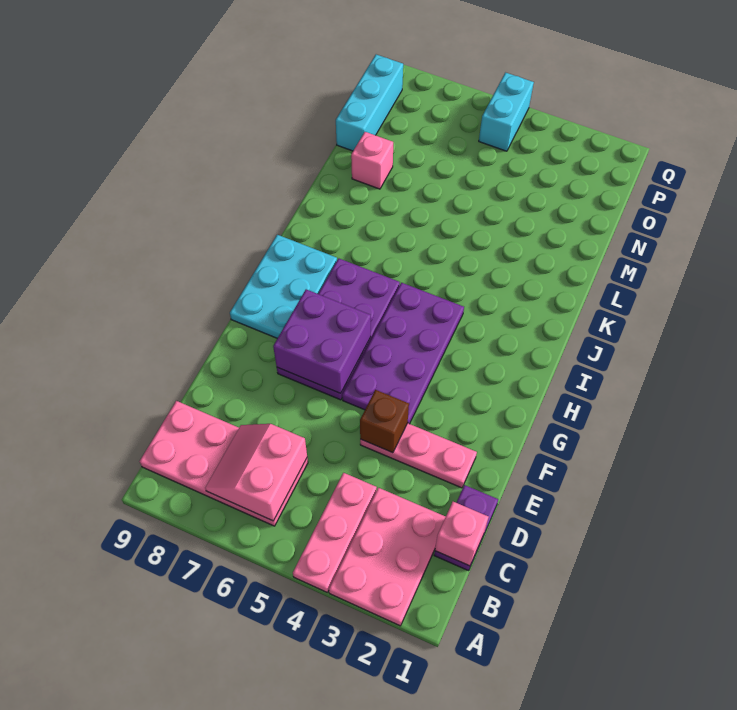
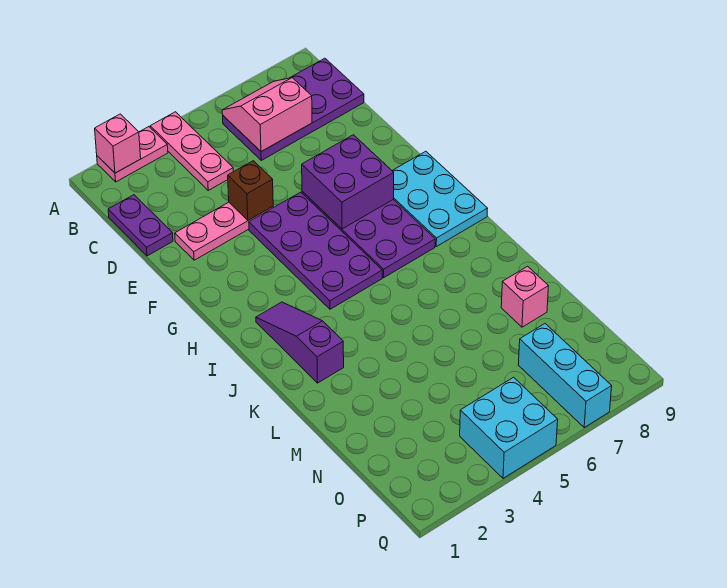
pink 2x3 plate [329,488,446,626] -> pink 1x2 plate [97,127,168,182]
pink 2x4 plate [140,401,308,526] -> purple 2x4 plate [223,58,364,160]
pink 2x2 slope [205,424,307,521] -> pink 2x2 slope turned to [222,78,312,152]
pink 1x1 brick [435,502,488,566] -> pink 1x1 brick moved to [95,114,141,173]
none -> purple 1x3 slope [256,302,344,383]
cyan 1x3 brick [336,54,403,151] -> cyan 1x3 brick moved to [518,324,612,427]
cyan 1x2 brick [479,73,534,151] -> cyan 2x2 brick [460,377,558,478]

